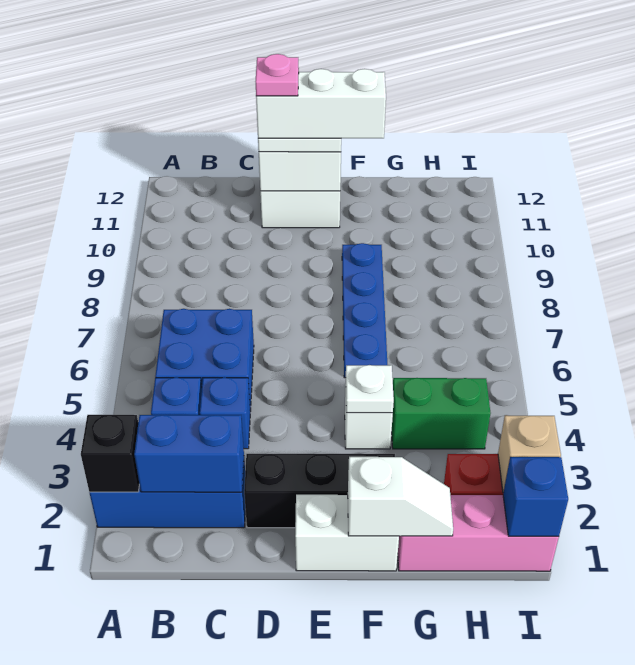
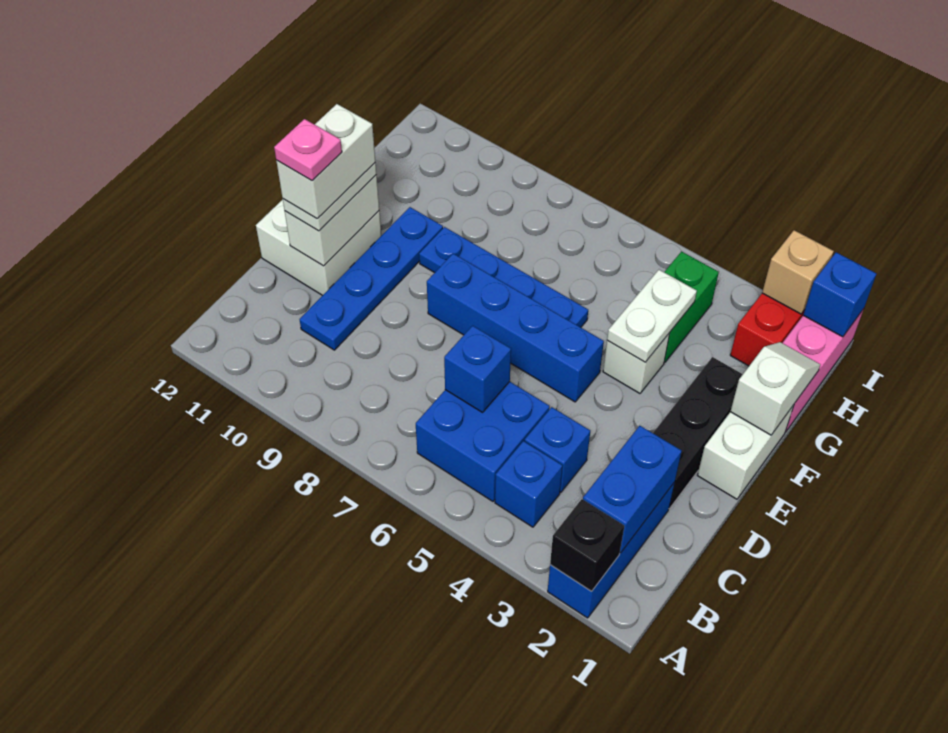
none -> blue 1x1 brick [444,326,511,412]
none -> blue 1x4 plate [299,207,443,350]
white 1x3 brick [256,69,386,138] -> white 1x2 brick [276,104,375,219]
none -> blue 1x4 brick [427,254,604,402]
white 1x1 plate [346,365,394,413] -> white 1x2 plate [607,270,697,362]

